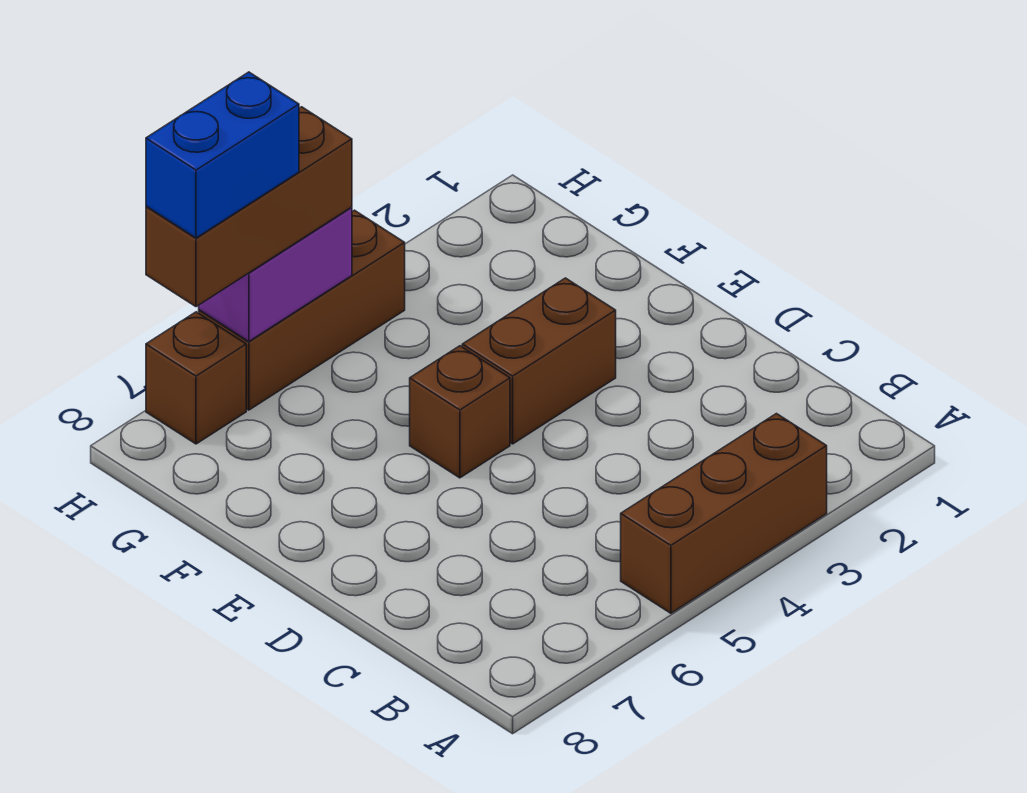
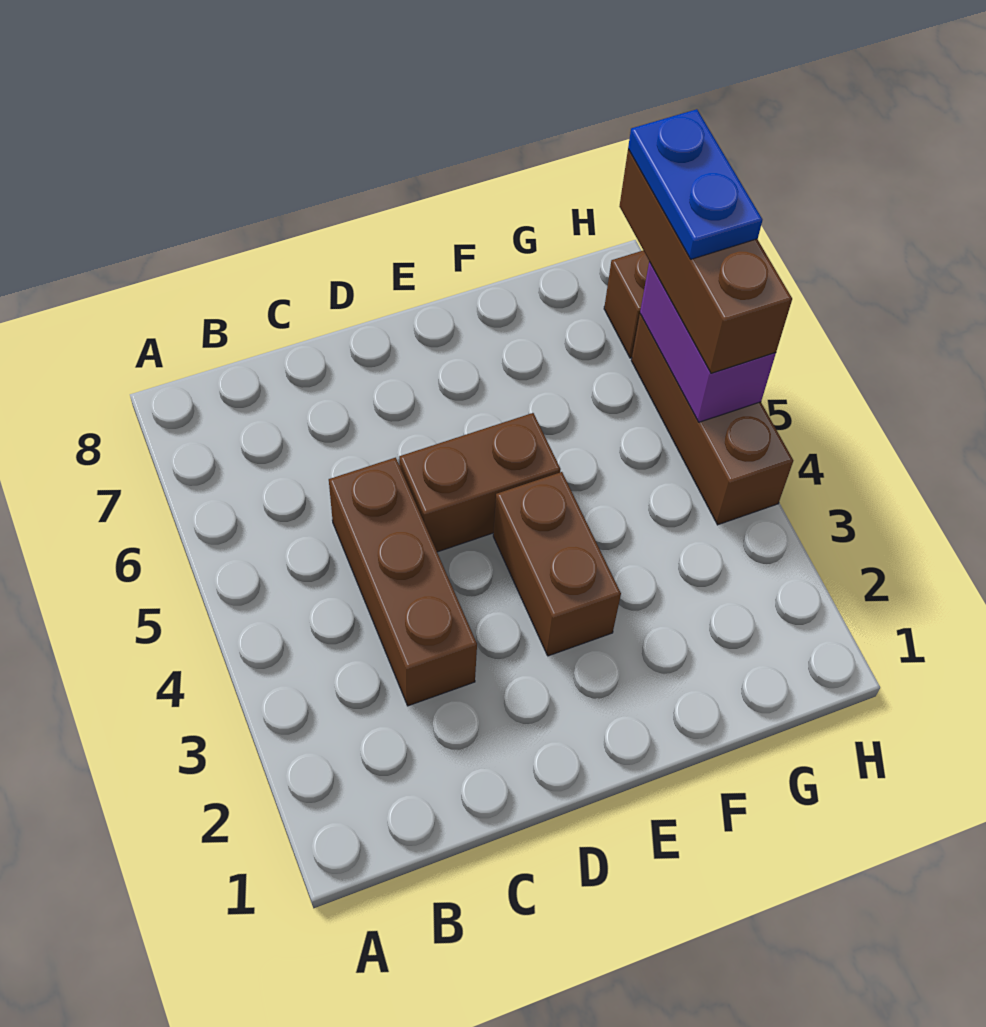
brown 1x3 brick [621,414,827,613] -> brown 1x3 brick moved to [329,458,477,706]
brown 1x1 brick [410,346,510,478] -> brown 1x2 brick [399,413,561,552]
blue 1x2 brick [146,72,299,238] -> blue 1x2 plate [628,109,762,259]

